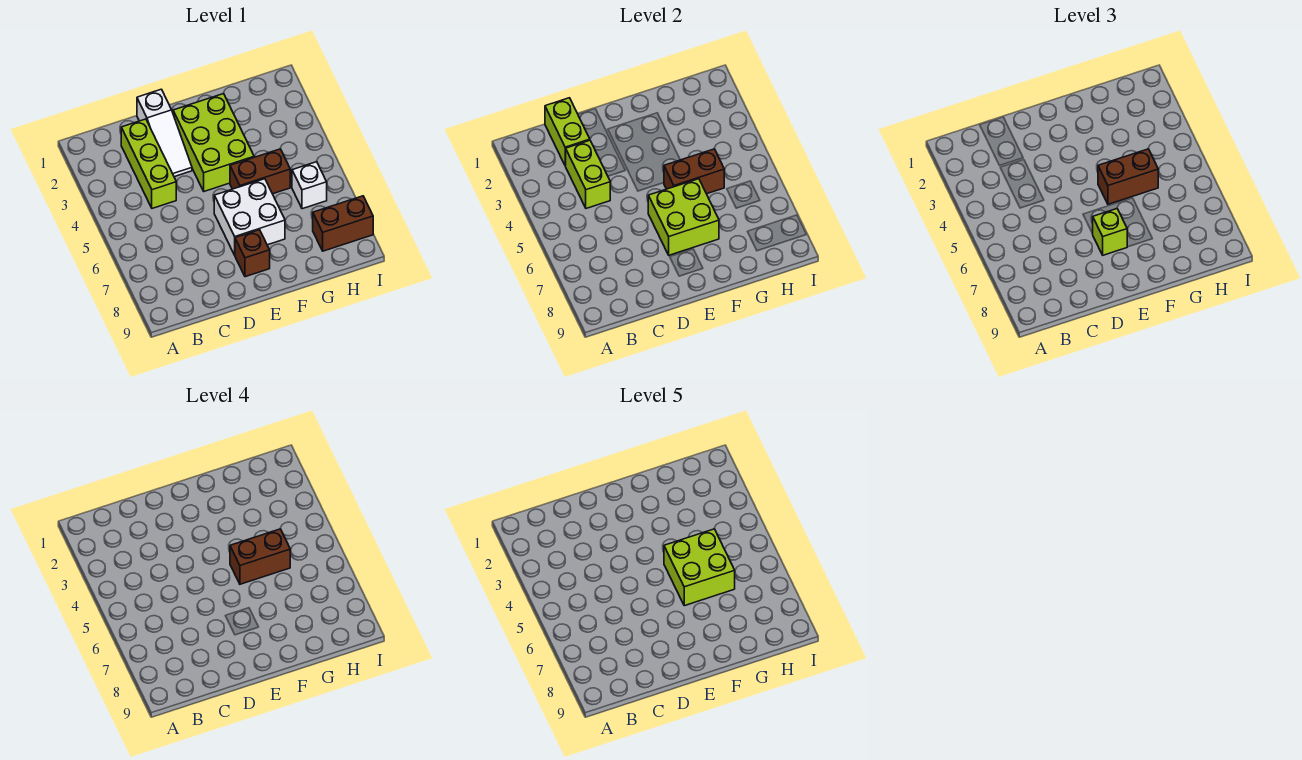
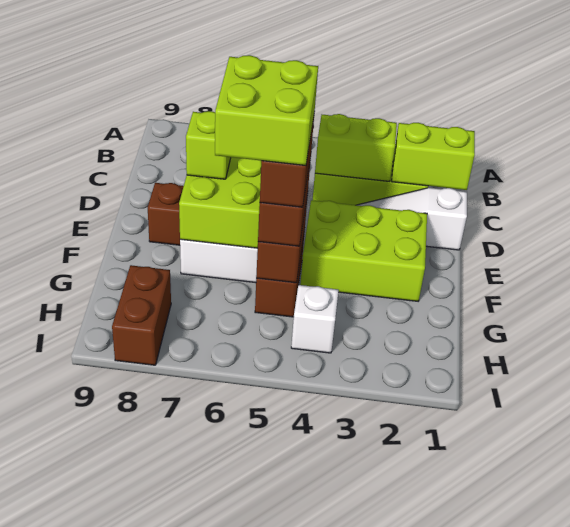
white 1x1 brick [292,162,327,209] -> white 1x1 brick moved to [291,285,339,353]

